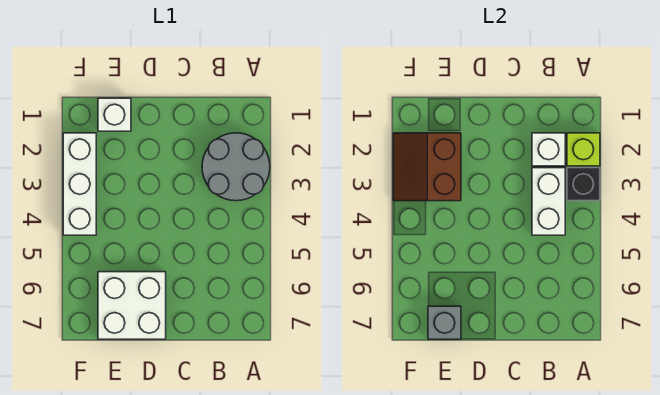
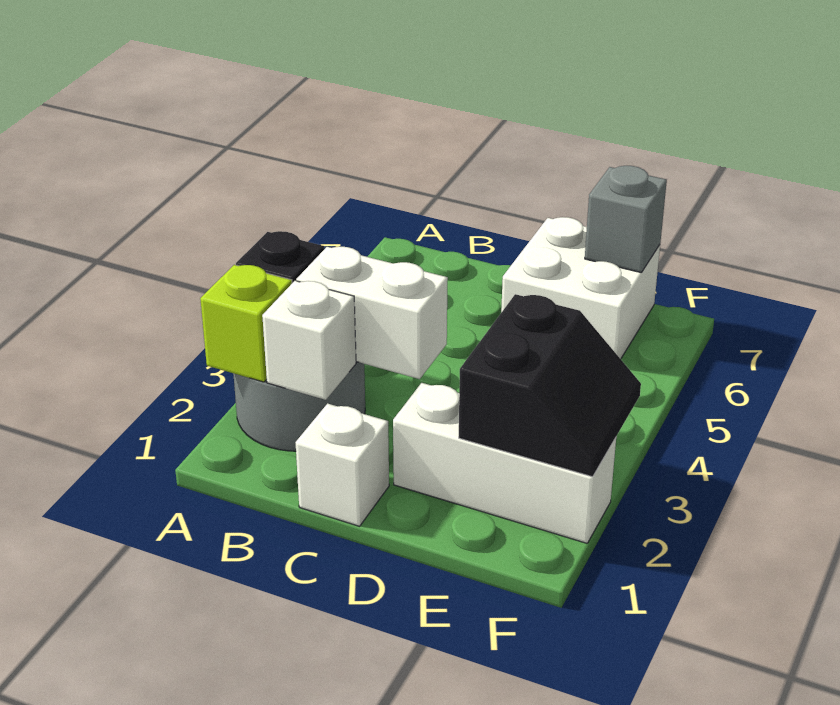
white 1x2 brick [532,168,565,235] -> white 1x2 brick turned to [296,247,448,379]
white 1x1 brick [98,98,131,131] -> white 1x1 brick moved to [296,404,389,526]
brown 2x2 slope [393,133,461,201] -> black 2x2 slope [459,294,641,477]
white 1x3 brick [63,133,96,235] -> white 1x3 brick turned to [393,383,616,543]

